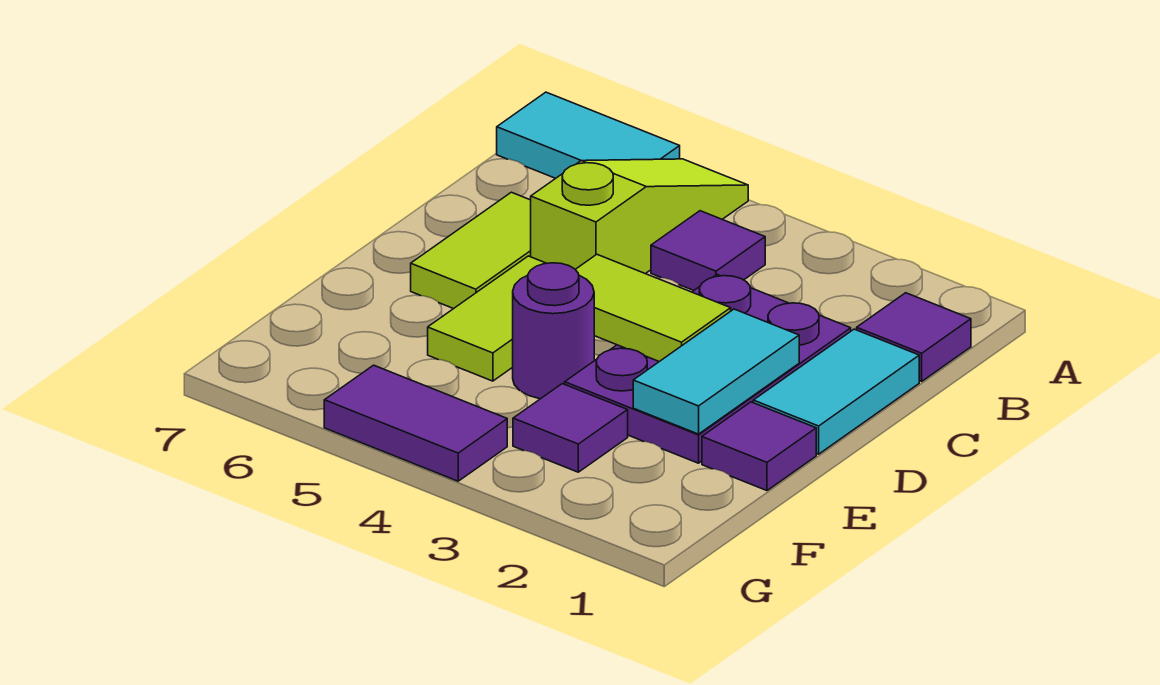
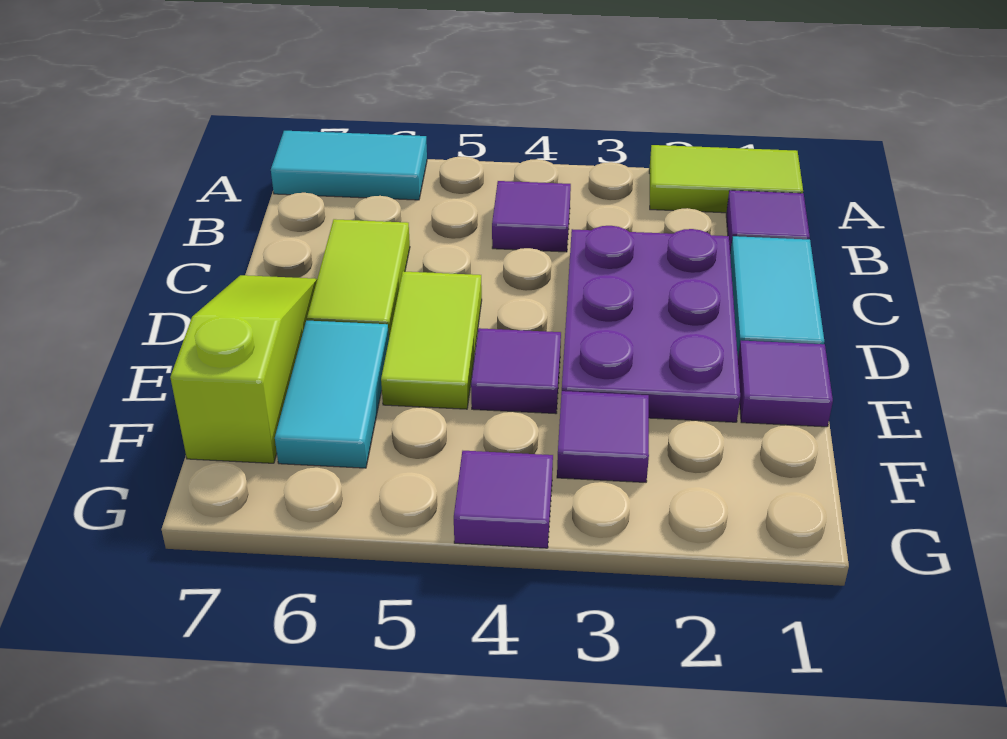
lime 1x3 slope [531,159,748,274] -> lime 1x3 slope moved to [170,275,317,463]
cyan 1x2 tile [633,309,799,434] -> cyan 1x2 tile moved to [275,321,389,468]
lime 1x2 tile [575,255,731,362] -> lime 1x2 tile moved to [649,145,803,213]
purple 1x1 round brick [513,263,594,399] -> purple 1x1 tile [471,328,561,414]
purple 1x2 tile [324,365,507,481] -> purple 1x1 tile [454,451,553,548]

